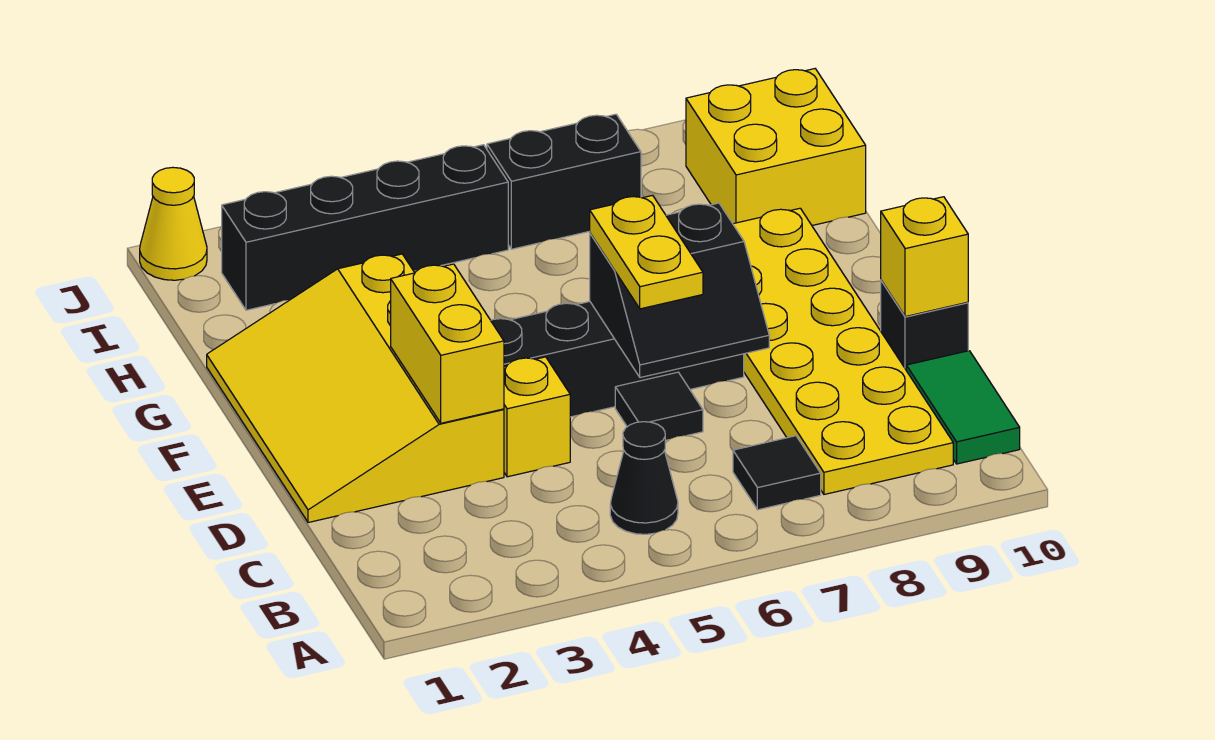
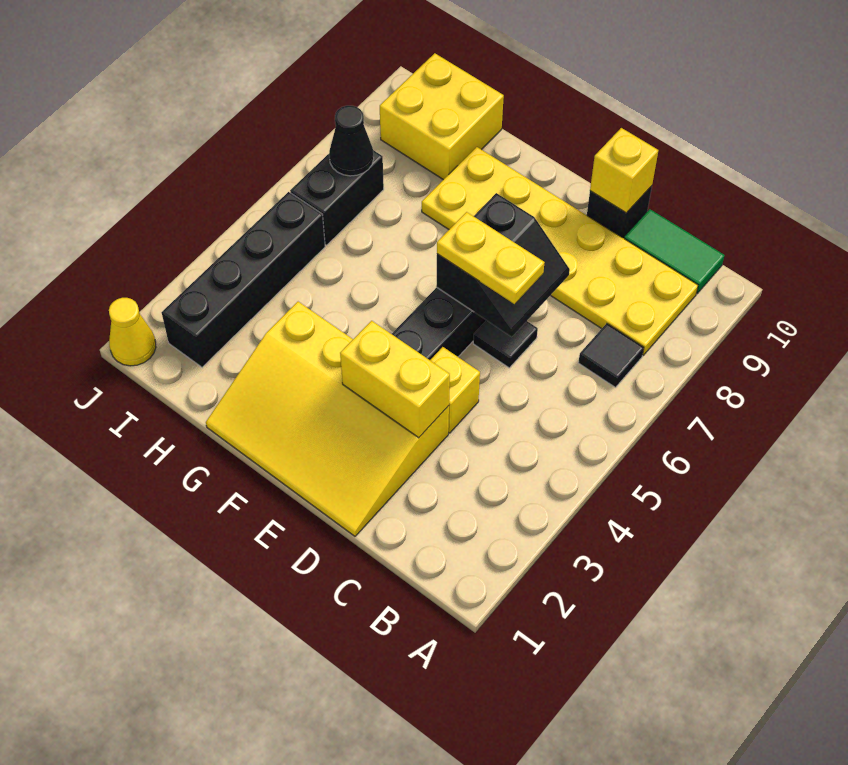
black 1x1 cone [610,422,678,534] -> black 1x1 cone moved to [329,106,374,176]

